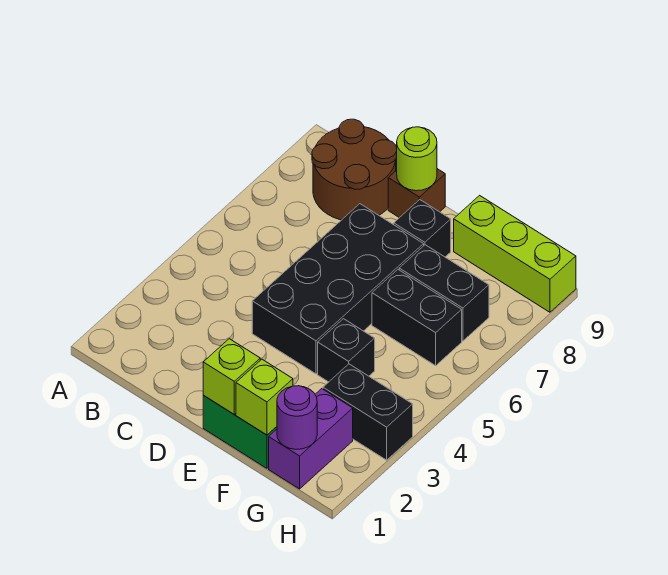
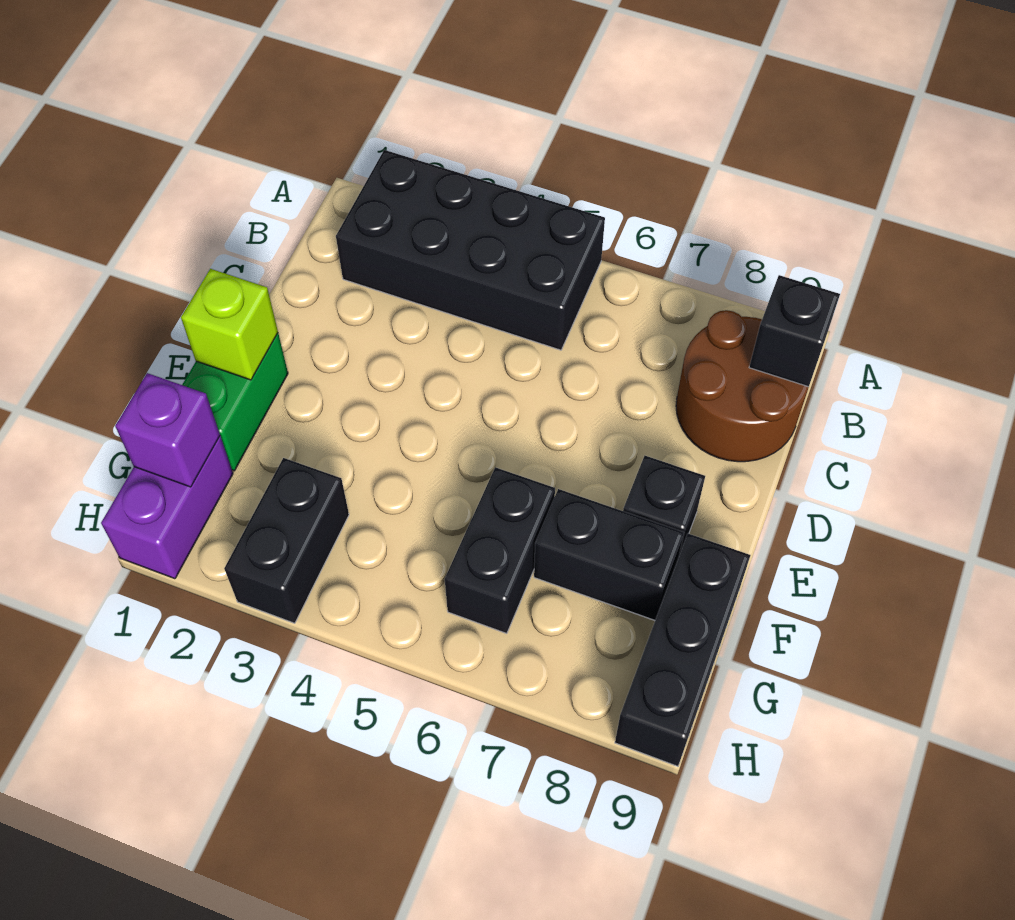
black 2x4 brick [252,204,424,374] -> black 2x4 brick moved to [336,150,605,350]
brown 1x1 brick [388,169,445,218] -> none
lime 1x1 round brick [397,127,437,191] -> none
lime 1x1 brick [236,359,293,435] -> none
black 1x1 brick [318,319,375,382] -> black 1x1 brick moved to [749,275,840,387]
black 1x2 brick [399,245,489,341] -> black 1x2 brick turned to [534,489,684,620]
lime 1x3 brick [454,195,576,312] -> black 1x3 brick [615,534,751,766]
purple 1x2 brick [269,389,353,489] -> purple 1x2 brick turned to [101,436,233,579]
purple 1x1 round brick [277,386,317,449] -> purple 1x1 brick [115,373,220,487]

